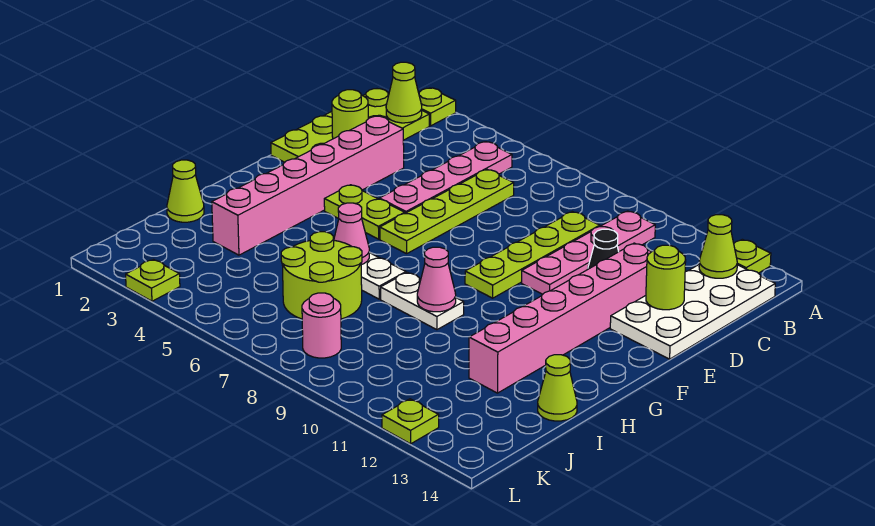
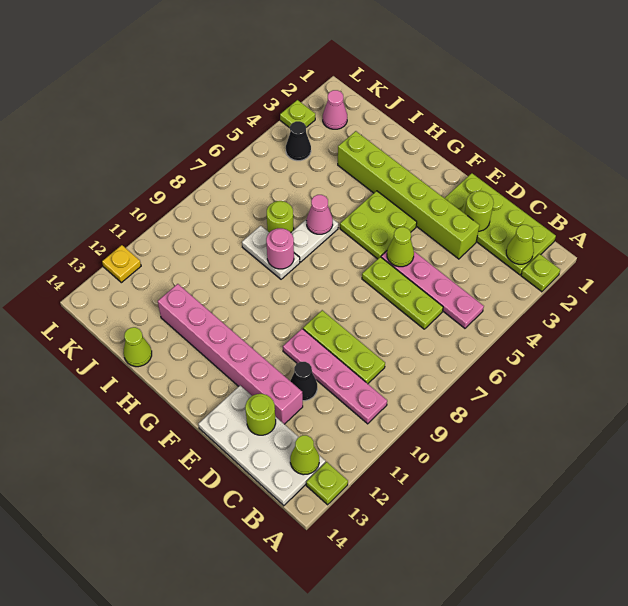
lime 1x4 plate [380,170,514,254] -> lime 1x3 plate [362,257,443,329]
lime 1x4 plate [465,212,600,298] -> lime 1x3 plate [303,310,385,384]
pink 1x6 brick [212,116,404,255] -> lime 1x6 brick [338,131,480,259]
lime 1x2 plate [324,185,405,239] -> lime 2x2 plate [340,191,417,259]
white 1x2 plate [381,272,464,330] -> white 1x2 plate turned to [242,226,300,279]
pink 1x1 cone [417,247,456,312] -> pink 1x1 cone moved to [323,90,347,129]
lime 1x1 cone [167,160,204,222] -> lime 1x1 cone moved to [387,227,414,267]
lime 2x2 round brick [281,232,362,319] -> lime 1x1 round brick [267,201,294,233]
none -> black 1x1 cone [286,121,311,161]
pink 1x1 round brick [302,293,341,358] -> pink 1x1 round brick moved to [266,228,294,269]
lime 1x1 plate [382,399,439,444] -> yellow 1x1 plate [102,245,141,283]

